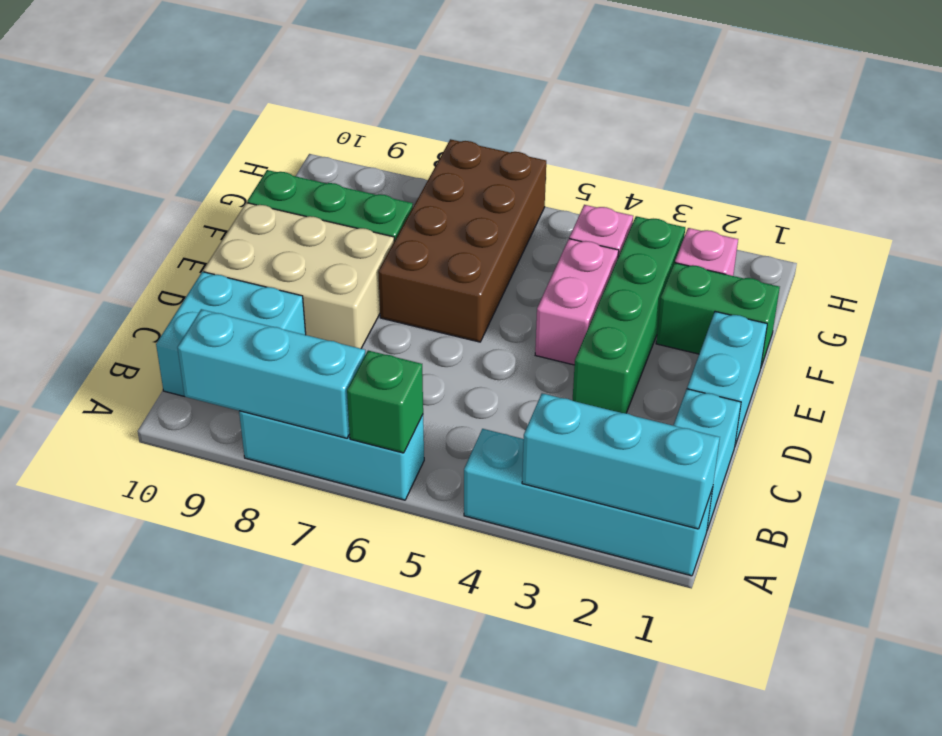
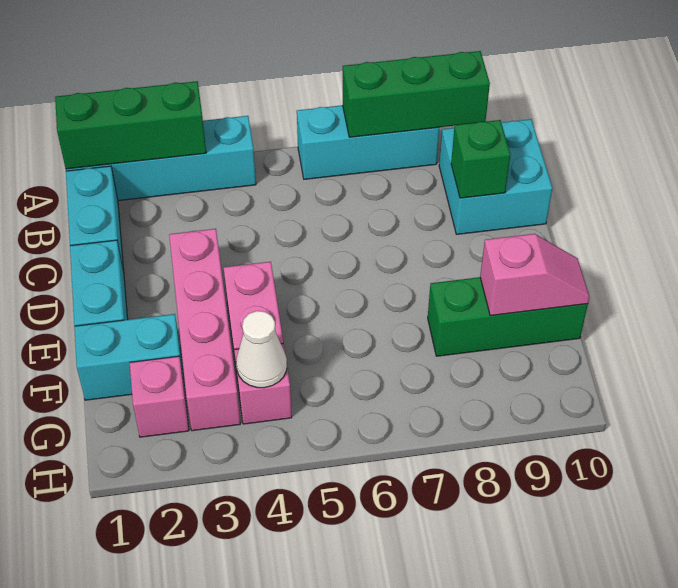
cyan 1x3 brick [522,393,720,529] -> green 1x3 brick [55,81,206,169]
green 1x1 brick [347,351,423,453] -> green 1x1 brick moved to [451,120,510,198]
cyan 1x3 brick [177,309,365,438] -> green 1x3 brick [343,51,490,137]
green 1x4 brick [572,216,685,413] -> pink 1x4 brick [169,229,240,431]
tan 2x3 brick [203,203,394,349] -> none
brown 2x4 brick [378,139,546,342] -> none
green 1x2 brick [656,263,780,367] -> cyan 1x2 brick [74,314,184,400]
none -> pink 1x2 slope [480,234,589,316]
none -> white 1x1 cone [236,311,287,388]

